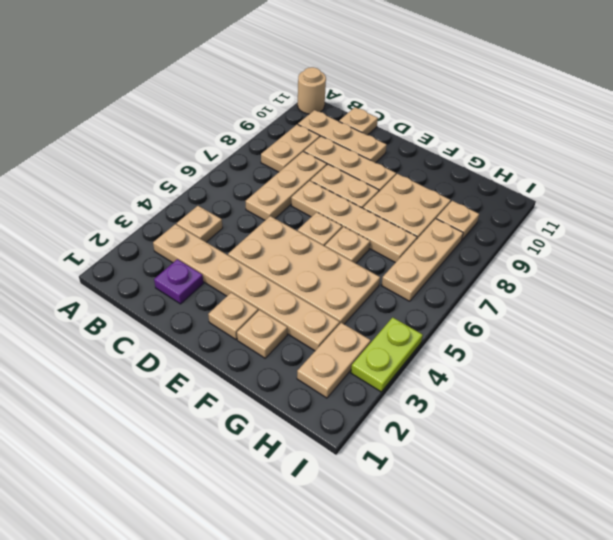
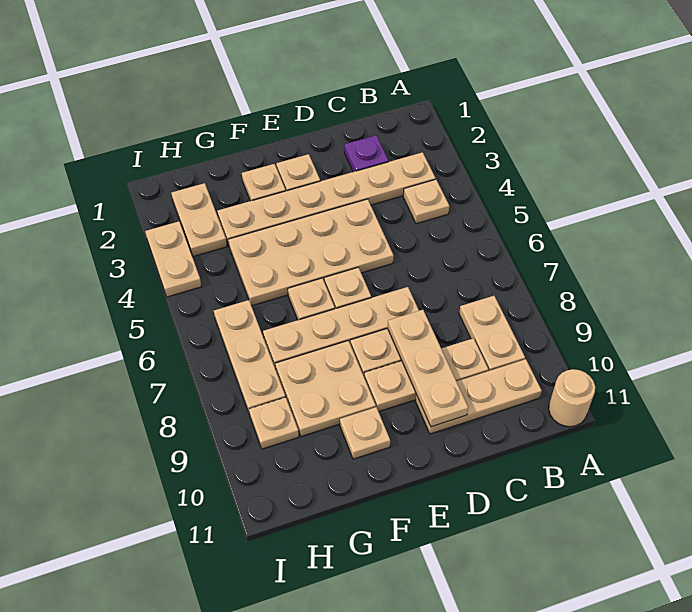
tan 1x3 plate [246,152,327,220] -> tan 1x3 plate moved to [388,310,468,427]
tan 1x1 plate [339,107,378,135] -> tan 1x1 plate moved to [340,407,390,459]
lime 1x2 plate [351,317,423,392] -> tan 1x2 plate [145,221,202,297]

